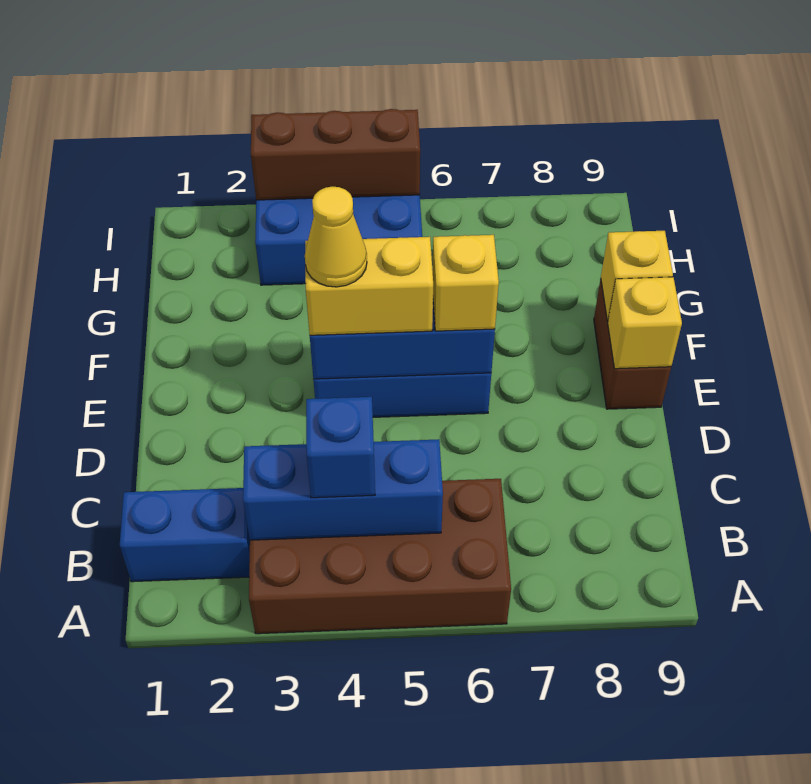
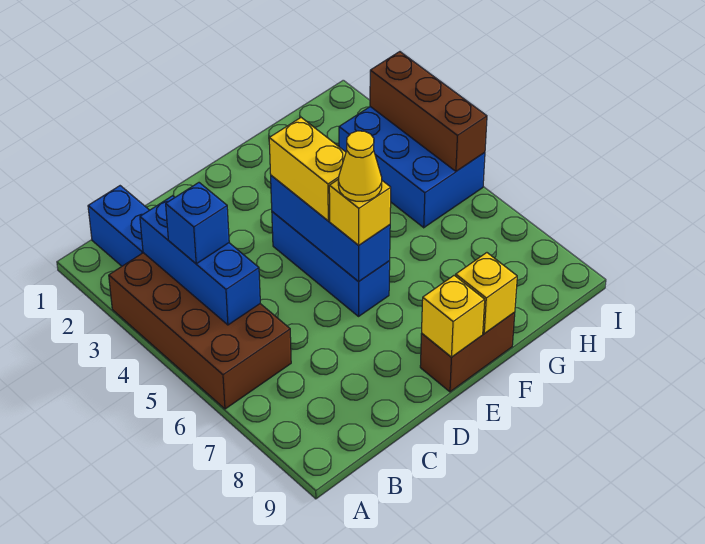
yellow 1x1 cone [305,187,367,287] -> yellow 1x1 cone moved to [338,131,382,201]

